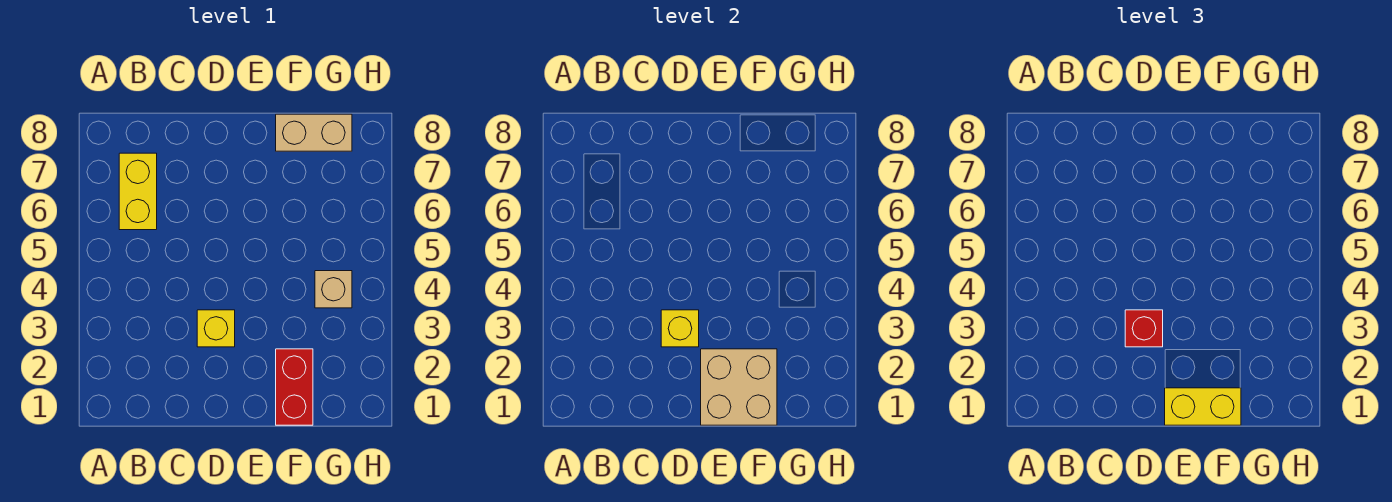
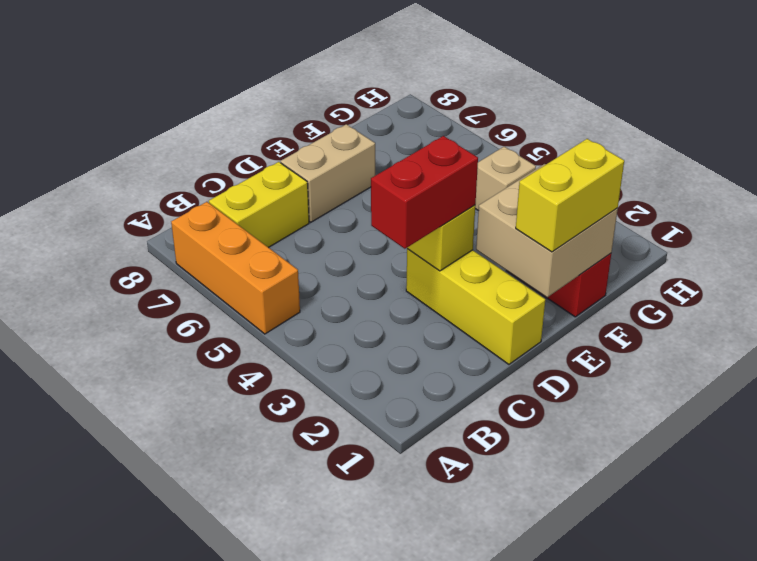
none -> orange 1x3 brick [171,202,300,334]
yellow 1x2 brick [119,153,157,230] -> yellow 1x2 brick turned to [209,162,309,248]
yellow 1x1 brick [197,310,235,347] -> yellow 1x3 brick [406,249,545,364]
red 1x1 brick [1125,310,1163,347] -> red 1x2 brick [371,136,478,249]
tan 1x2 brick [276,114,352,151] -> tan 1x2 brick moved to [281,124,375,222]

